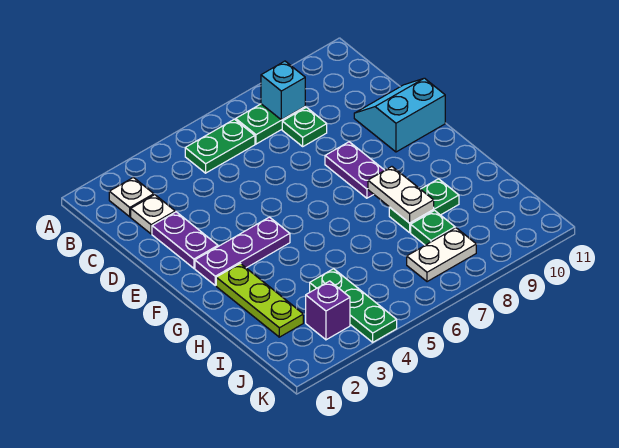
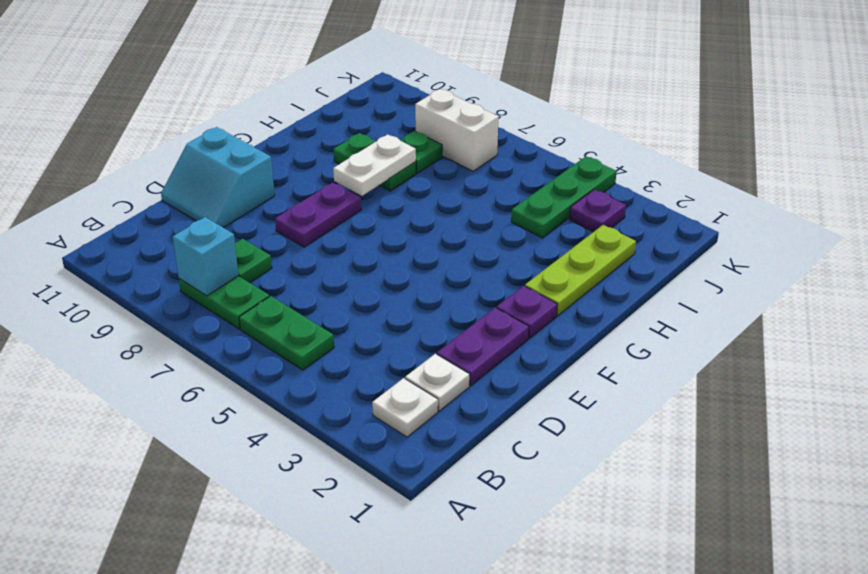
purple 1x3 plate [195,217,290,285] -> purple 1x1 plate [497,286,557,338]
purple 1x1 brick [306,281,350,340] -> purple 1x1 plate [570,190,626,232]
white 1x2 plate [407,228,476,282] -> white 1x2 brick [415,89,498,171]

